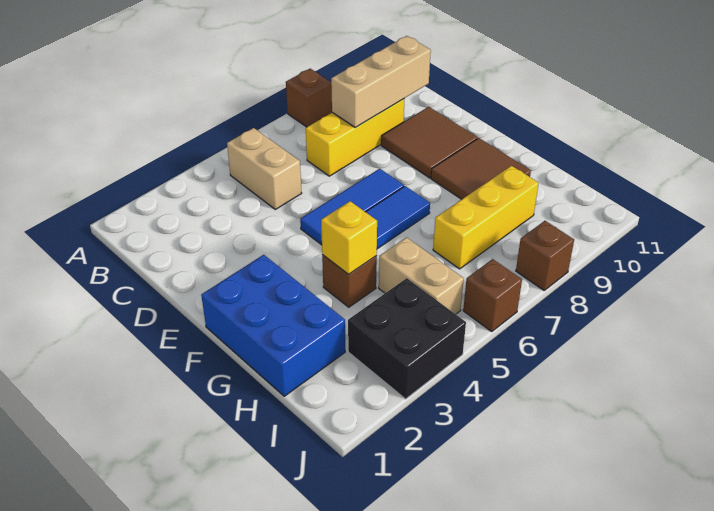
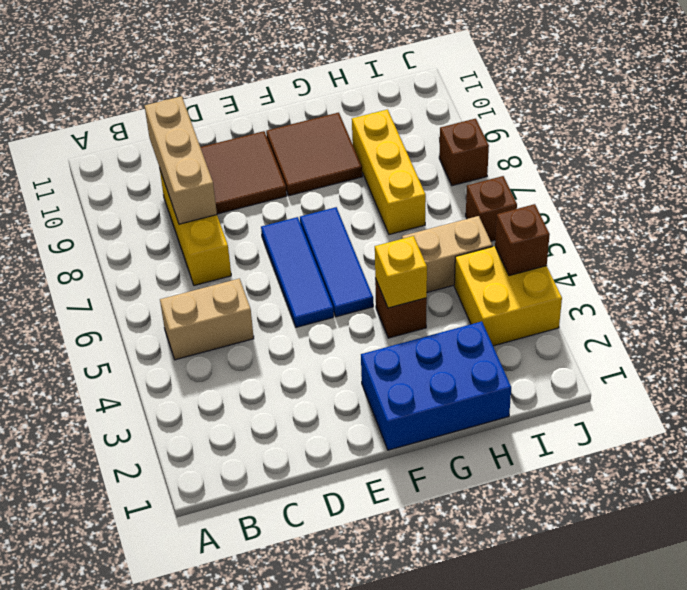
brown 1x1 brick [286,69,332,127] -> brown 1x1 brick moved to [495,204,550,276]
black 2x2 brick [348,278,466,399] -> yellow 2x2 brick [454,246,562,346]

